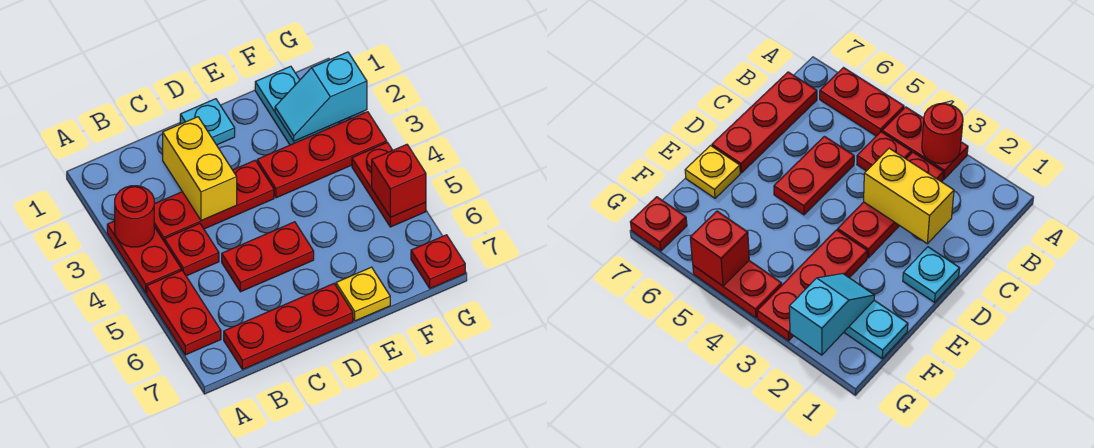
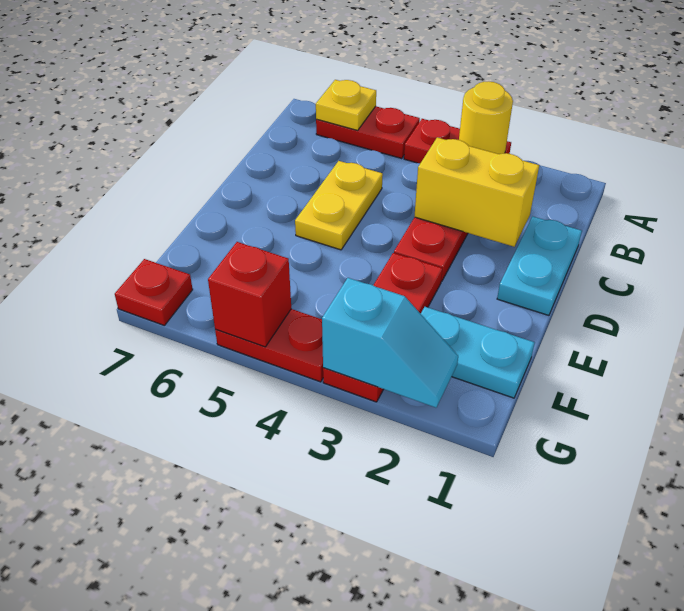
red 1x1 round brick [115,186,155,247] -> yellow 1x1 round brick [459,81,513,154]
red 1x1 plate [164,224,219,276] -> none
red 1x3 plate [224,284,353,370] -> none
red 1x2 plate [222,222,314,292] -> yellow 1x2 plate [295,161,383,250]
cyan 1x1 plate [180,99,235,145] -> cyan 1x2 plate [497,216,582,315]
yellow 1x1 plate [336,267,390,321] -> yellow 1x1 plate moved to [316,80,376,130]
cyan 1x2 slope [275,52,367,141] -> cyan 1x2 slope turned to [322,278,458,408]

